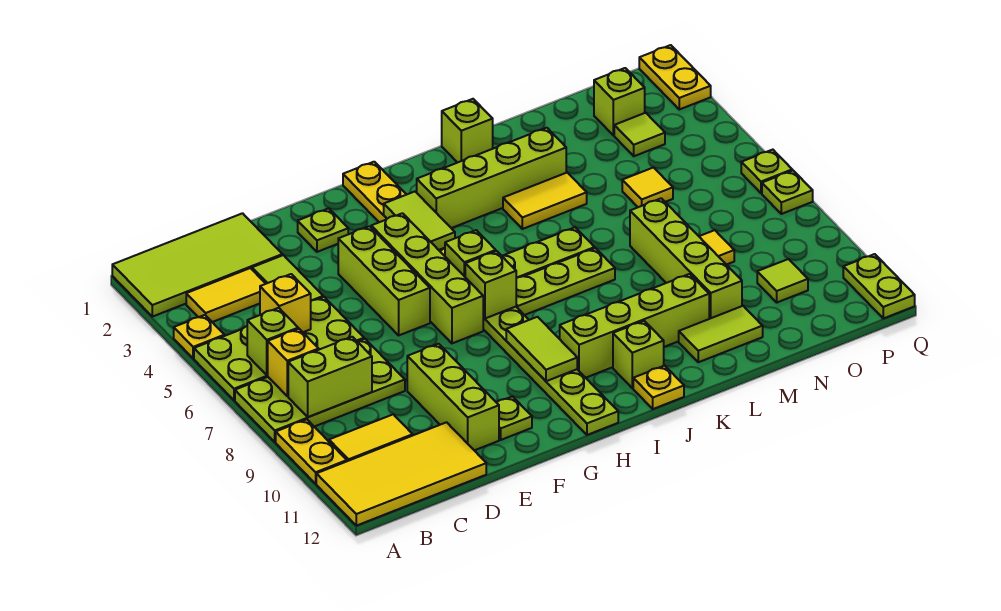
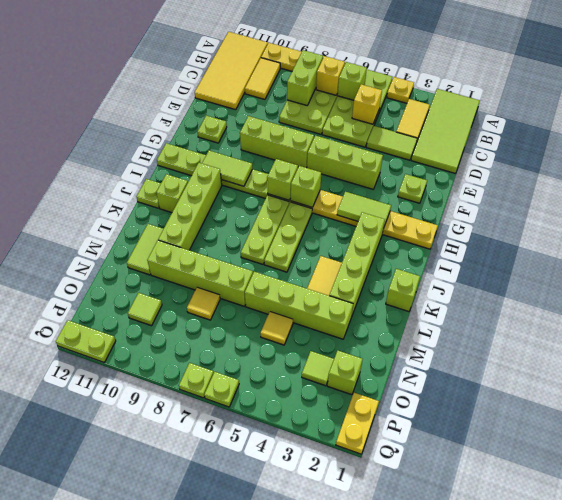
lime 1x3 brick [407,344,499,450] -> lime 1x3 brick moved to [240,116,314,168]
lime 1x4 brick [371,213,483,343] -> lime 1x4 brick moved to [245,271,353,339]
yellow 1x1 plate [633,366,684,409] -> lime 1x1 plate [136,179,161,208]
yellow 1x2 plate [639,45,711,109] -> yellow 1x2 plate turned to [336,393,379,454]

